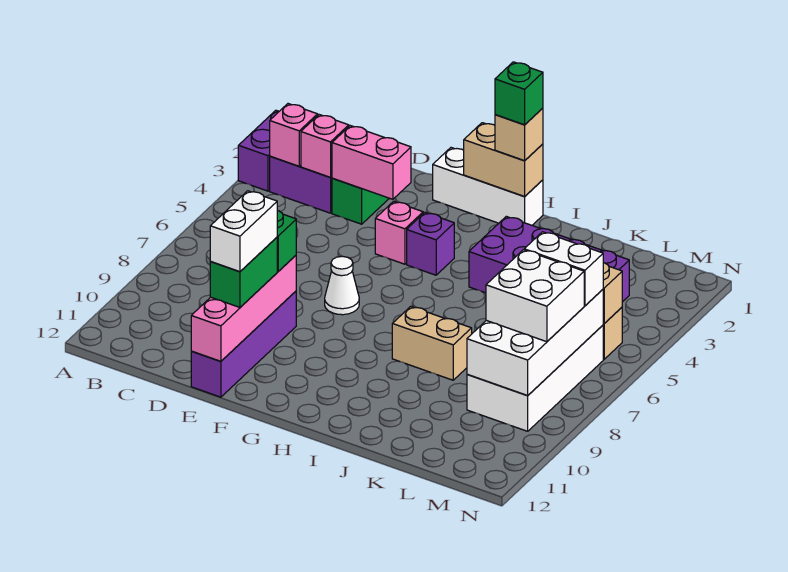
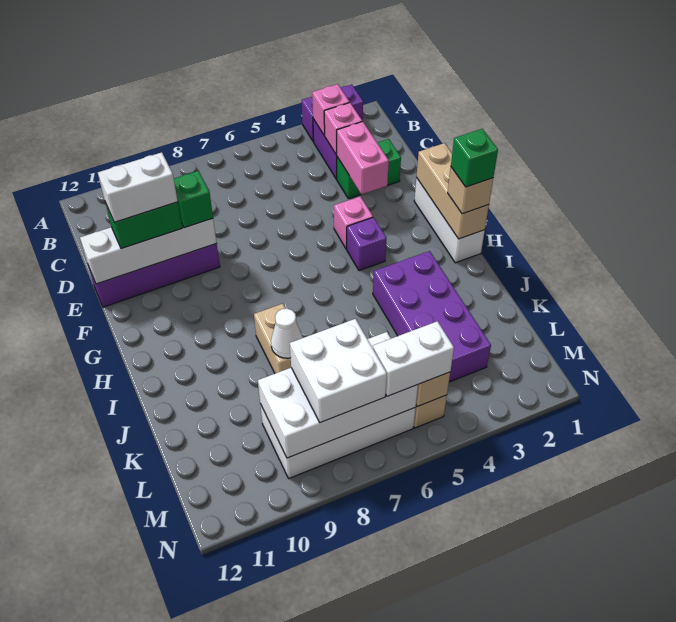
pink 1x4 brick [191,255,296,361] -> white 1x4 brick [80,219,217,284]
white 1x1 cone [325,256,359,315] -> white 1x1 cone moved to [271,309,303,358]
tan 1x2 brick [464,123,543,197] -> tan 1x3 brick [416,143,489,239]
white 1x2 brick [524,232,603,306] -> white 1x2 brick turned to [373,321,454,396]

